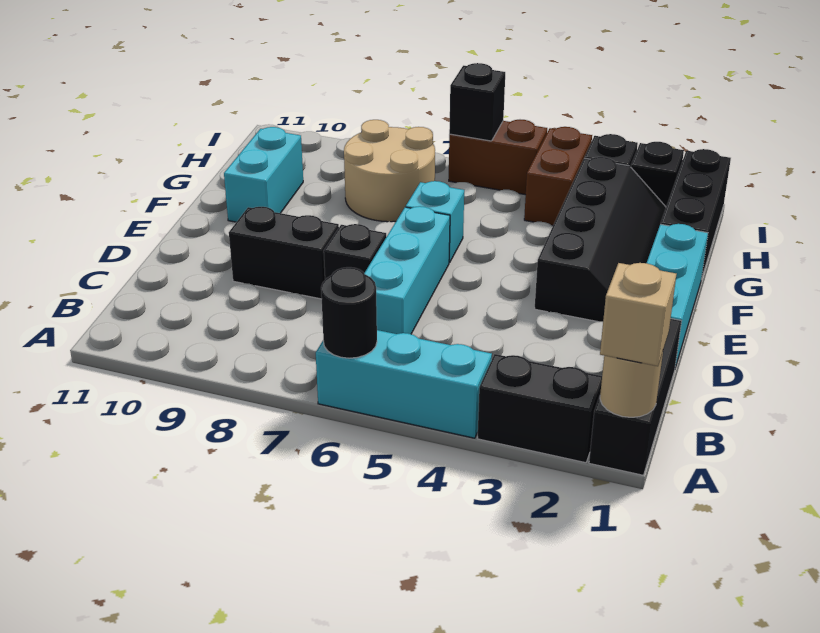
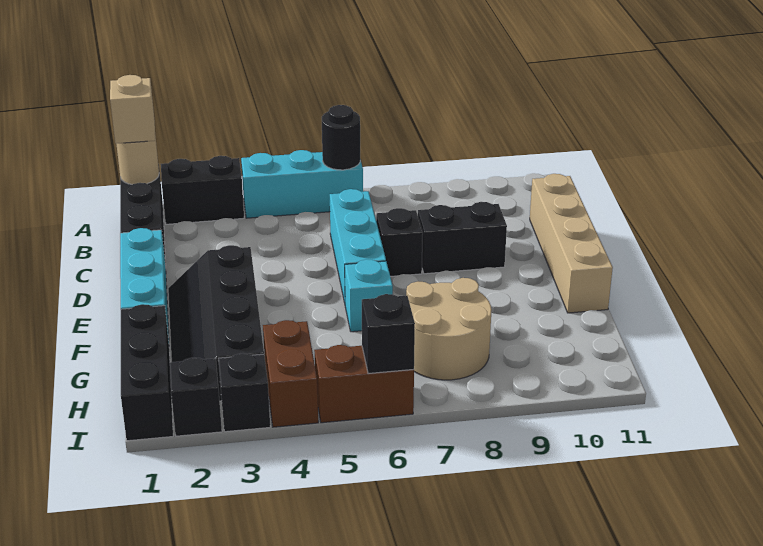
none -> tan 1x4 brick [530,174,613,313]
cyan 1x2 brick [224,127,303,222] -> none

